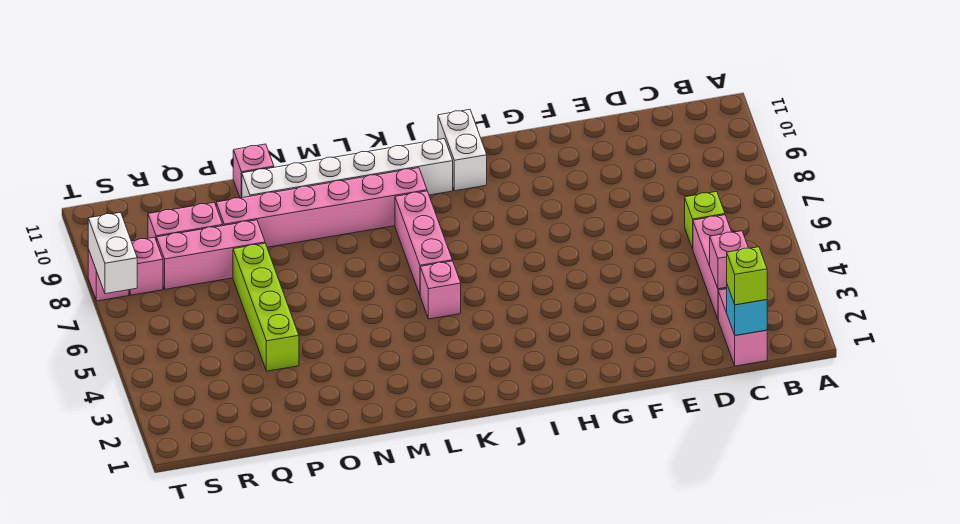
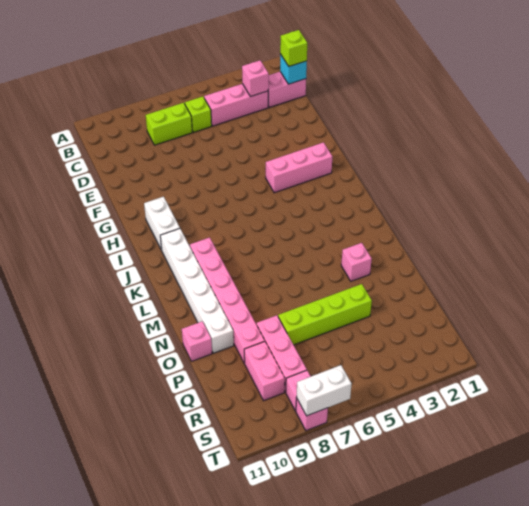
none -> lime 1x2 brick [146,103,192,145]
white 1x2 brick [438,110,487,191] -> white 1x2 brick turned to [144,197,180,250]
pink 1x1 brick [420,261,461,319] -> pink 1x1 brick moved to [341,243,372,281]
pink 1x3 brick [395,191,452,295] -> pink 1x3 brick moved to [266,142,333,193]

